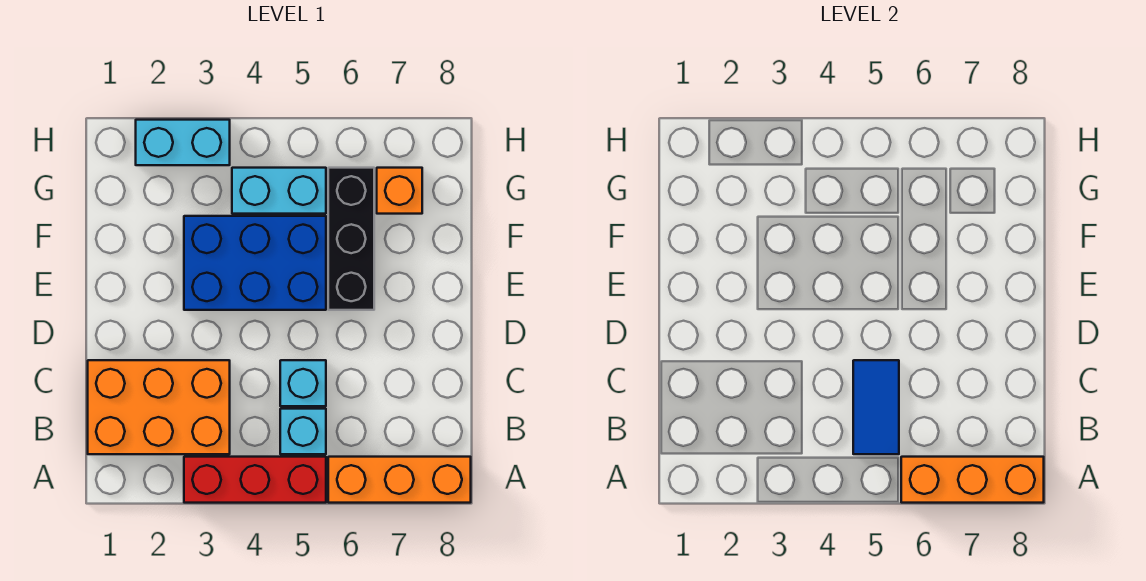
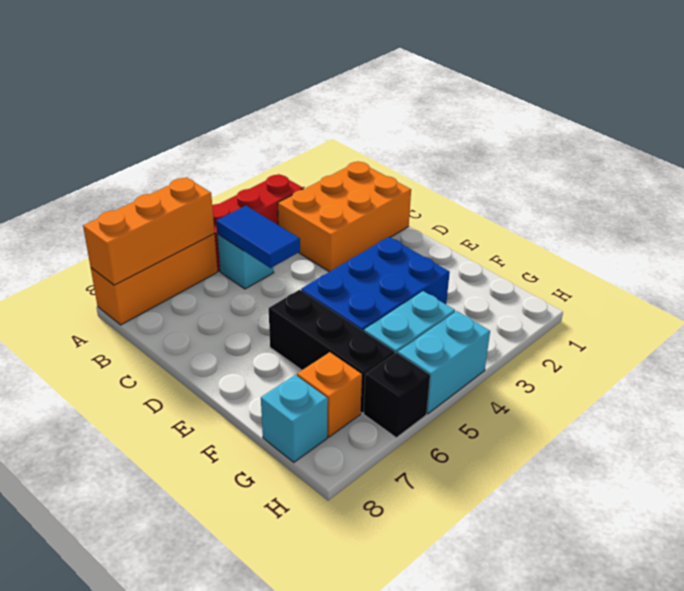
cyan 1x1 brick [280,360,326,406] -> cyan 1x1 brick moved to [261,375,328,462]
cyan 1x2 brick [136,120,230,165] -> cyan 1x2 brick moved to [398,311,490,414]
none -> black 1x1 brick [364,353,430,438]

